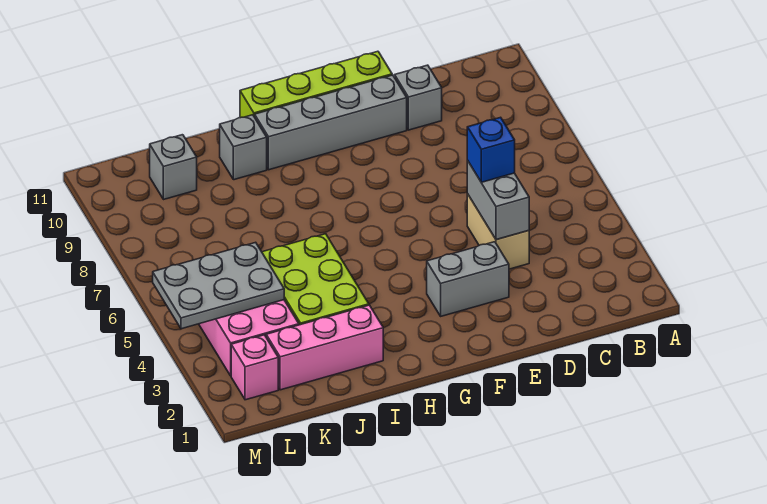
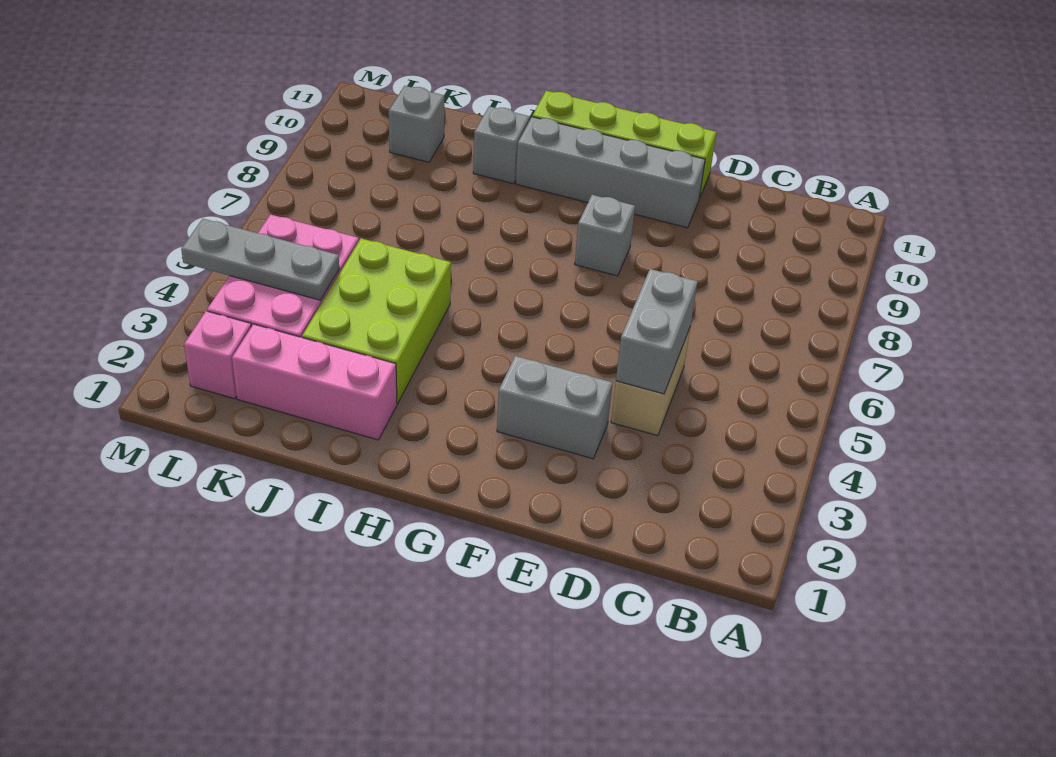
blue 1x1 brick [467,117,515,182] -> none
grey 1x1 brick [395,65,442,130] -> grey 1x1 brick moved to [575,195,635,276]
grey 2x3 plate [153,242,284,329] -> grey 1x3 plate [181,219,339,300]

